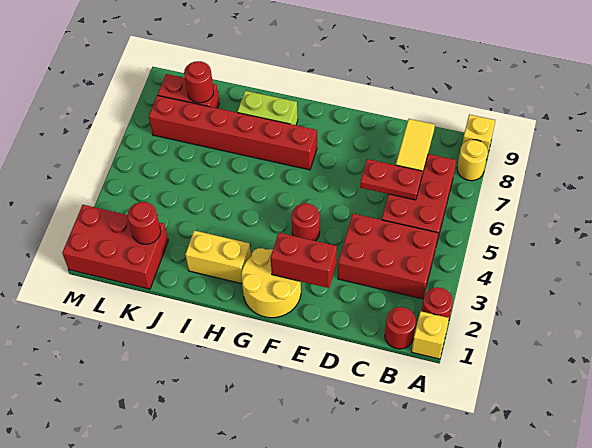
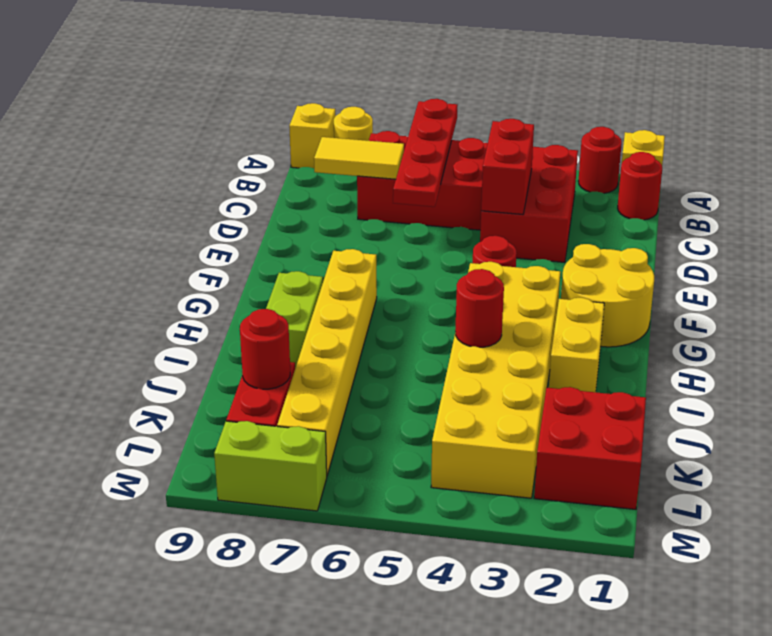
red 1x2 plate [360,159,423,200] -> red 1x4 plate [393,99,457,207]
red 1x2 brick [271,233,337,288] -> red 1x2 brick moved to [481,119,534,214]
none -> yellow 2x6 brick [431,262,560,498]
red 1x6 brick [149,95,317,170] -> yellow 1x6 brick [277,249,377,475]
red 2x3 brick [62,205,168,289] -> red 2x2 brick [534,387,646,509]
red 1x1 round brick [128,202,161,244] -> red 1x1 round brick moved to [455,269,504,347]
none -> lime 1x2 brick [214,421,327,511]

